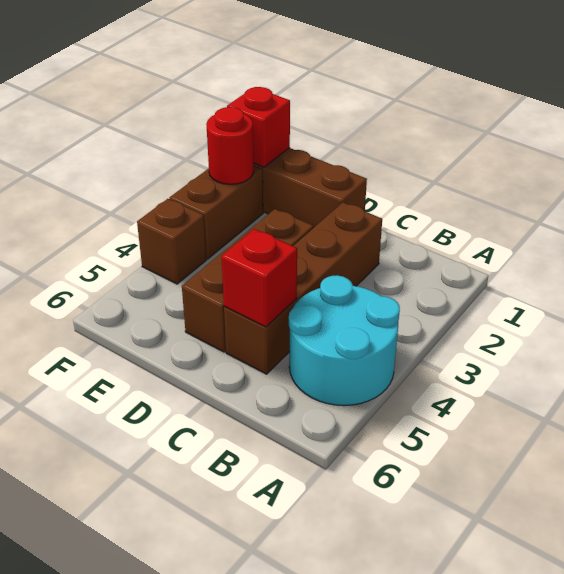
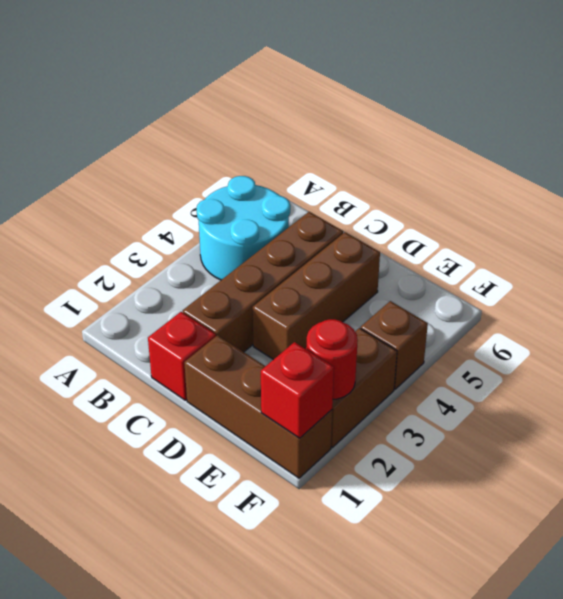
red 1x1 brick [221,229,297,327] -> red 1x1 brick moved to [148,312,216,400]

